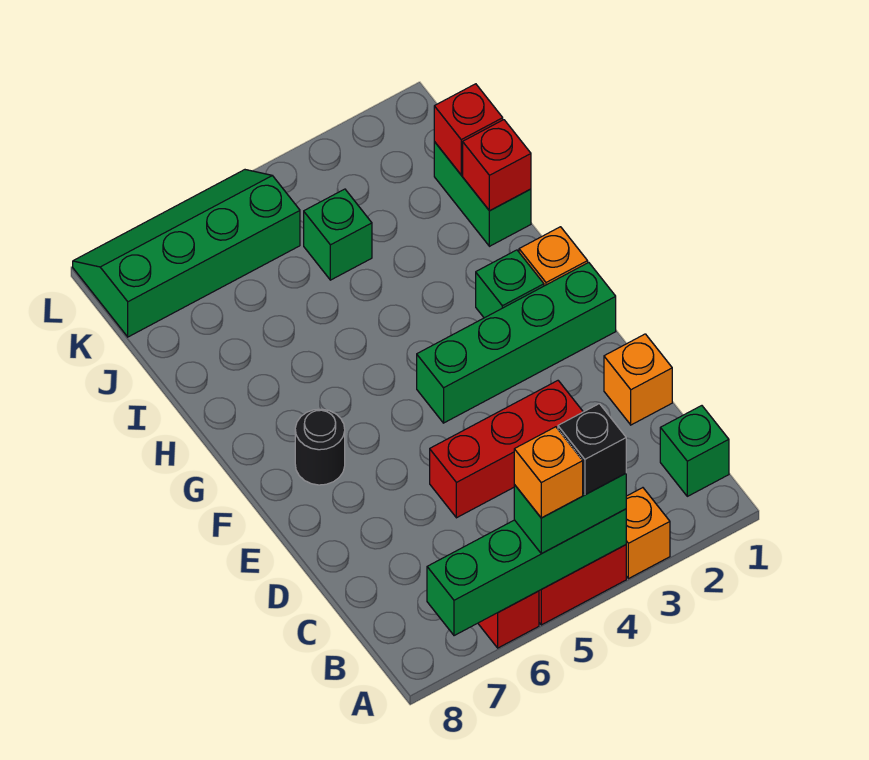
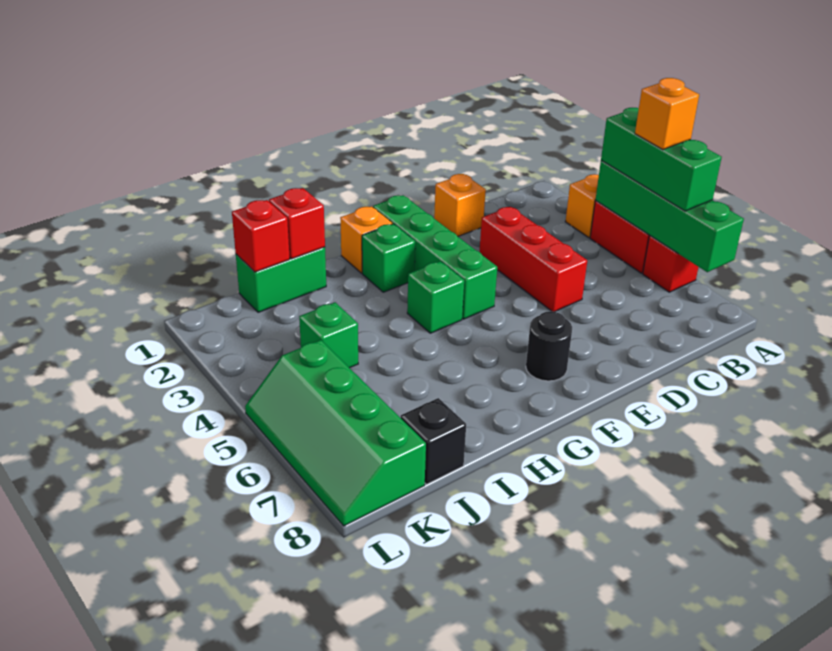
green 1x2 brick [514,473,626,554] -> green 1x3 brick [601,108,722,211]
black 1x1 brick [558,404,626,495] -> black 1x1 brick moved to [401,398,466,484]
green 1x1 brick [660,406,729,496] -> green 1x1 brick moved to [407,261,464,333]

